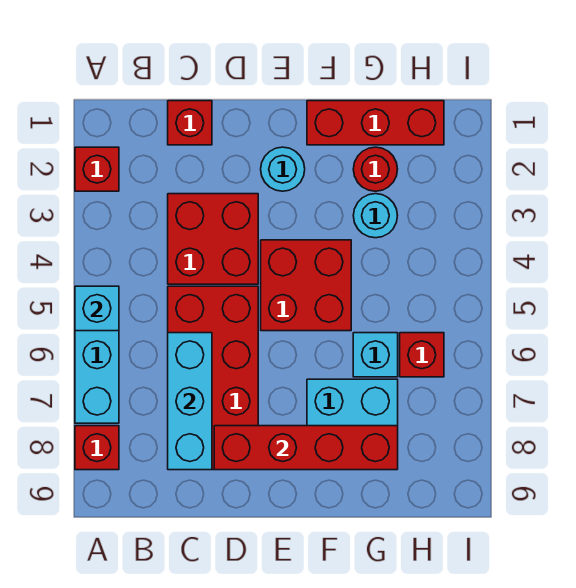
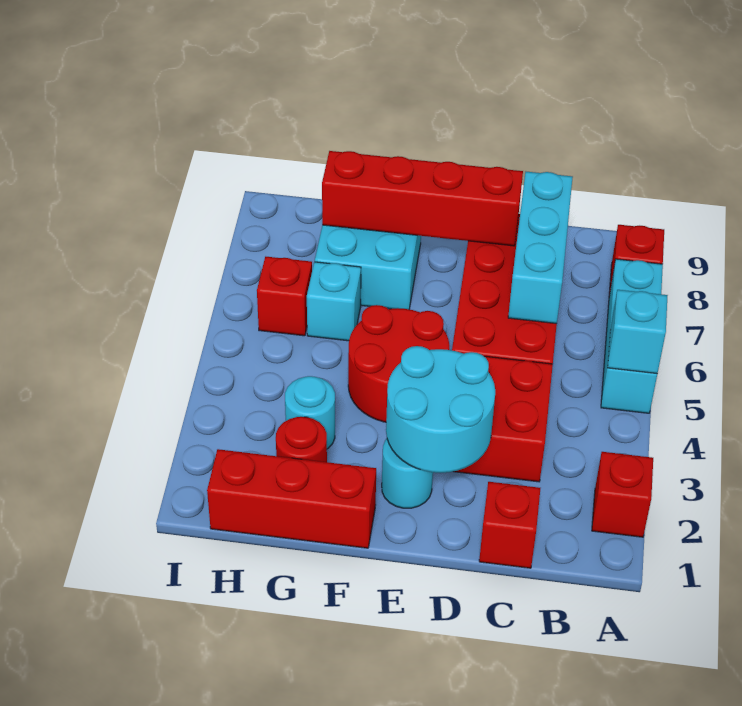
none -> cyan 2x2 round brick [386,346,495,473]
red 2x2 brick [261,240,351,331] -> red 2x2 round brick [348,305,449,422]

